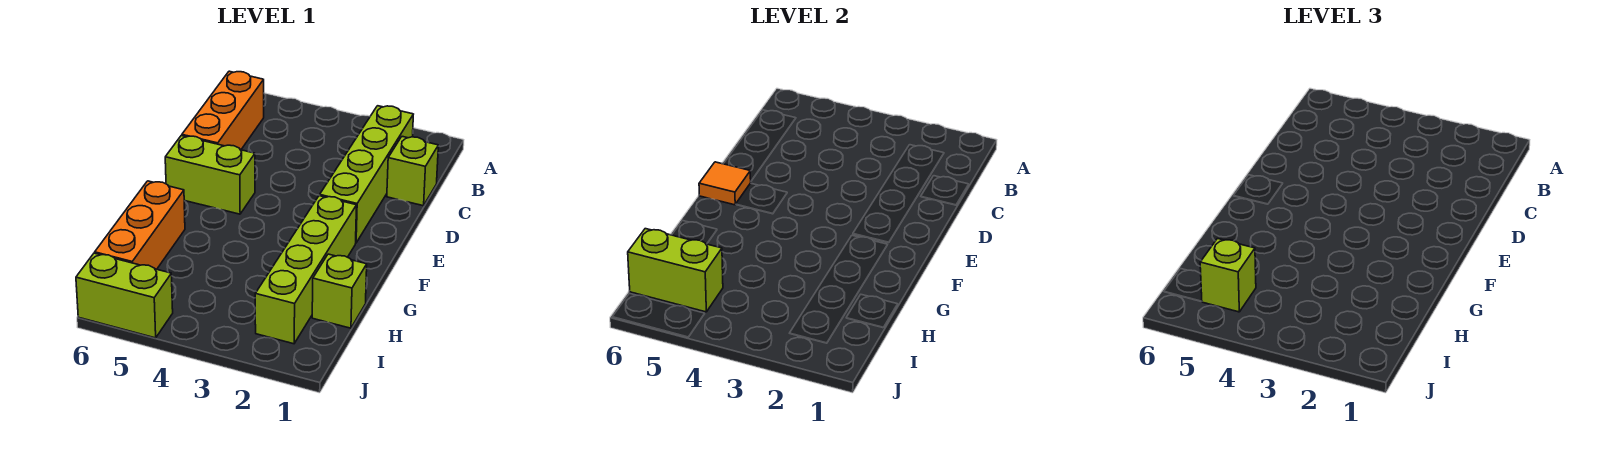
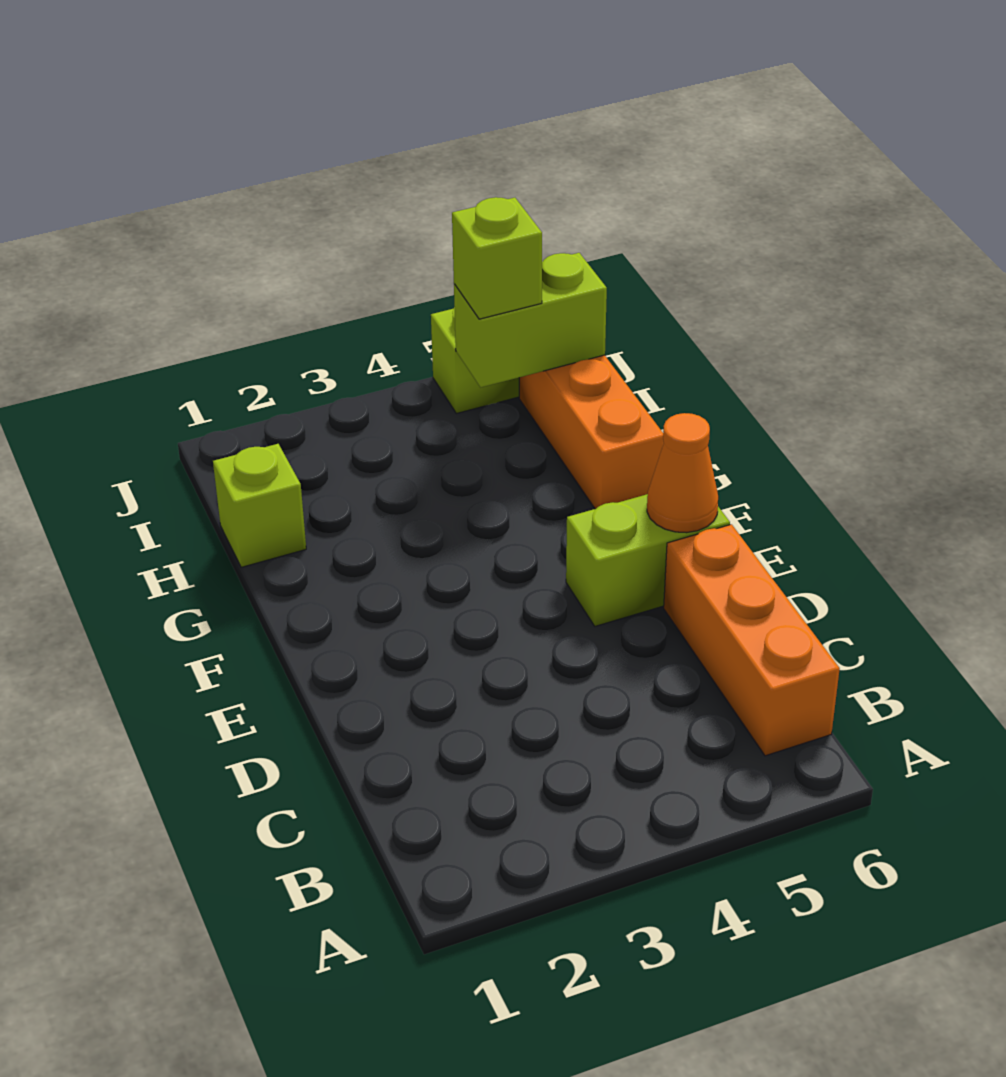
lime 1x4 brick [320,106,413,243] -> none
lime 1x1 brick [387,137,438,206] -> none
orange 1x1 tile [699,162,751,205] -> orange 1x1 cone [647,413,718,533]
lime 1x4 brick [255,195,357,344] -> none

